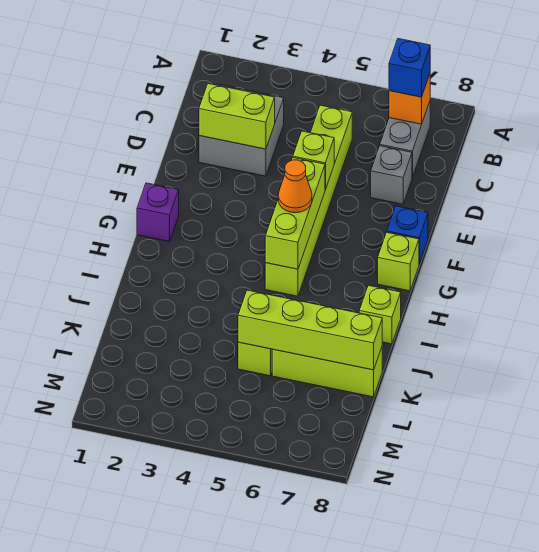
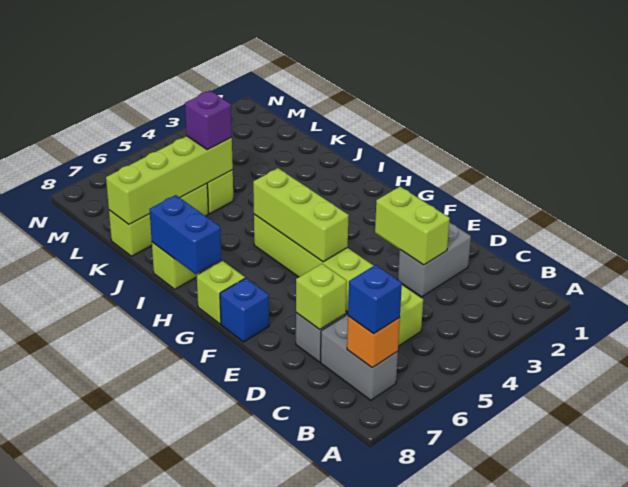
grey 2x2 brick [199,84,284,176] -> grey 1x2 brick [398,222,471,297]
lime 1x2 brick [199,83,275,149] -> lime 1x2 brick turned to [375,187,450,265]
lime 1x1 brick [293,131,334,190] -> lime 1x1 brick moved to [296,264,346,329]
purple 1x1 brick [137,183,179,242] -> purple 1x1 brick moved to [185,91,232,150]
orange 1x1 cone [278,160,312,213] -> none
none -> blue 1x2 brick [149,195,222,274]

